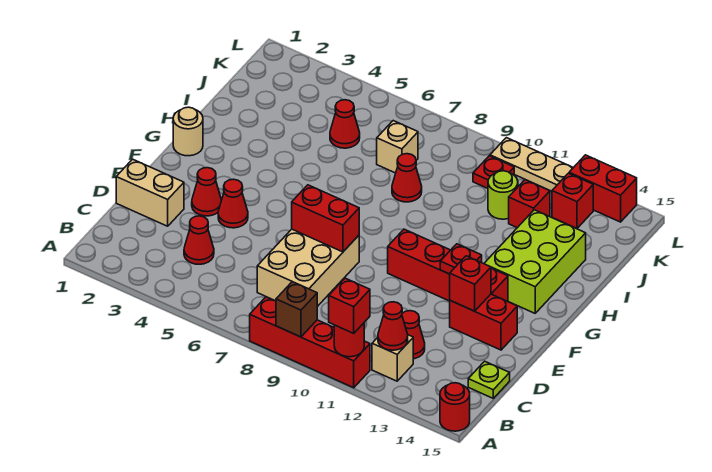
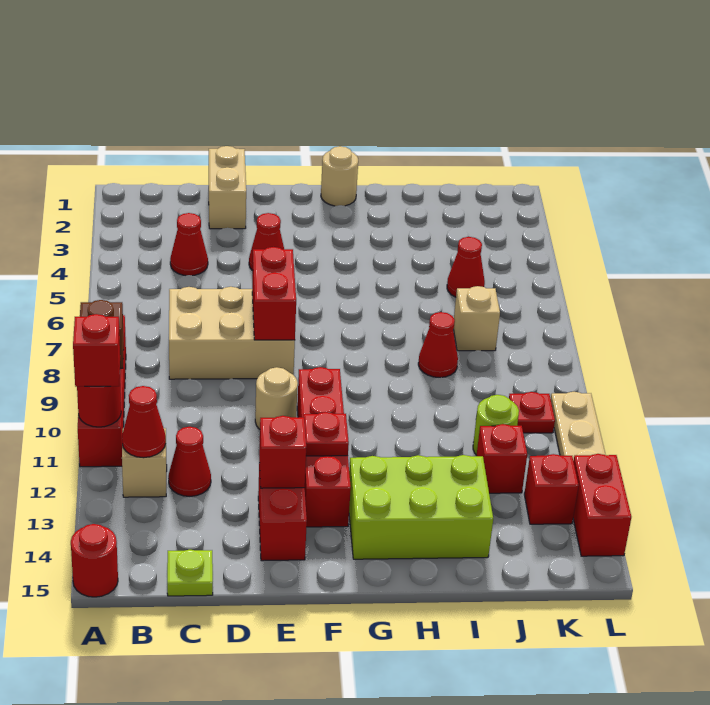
red 1x1 cone [192,168,222,216] -> none
none -> tan 1x1 round brick [255,367,298,429]

